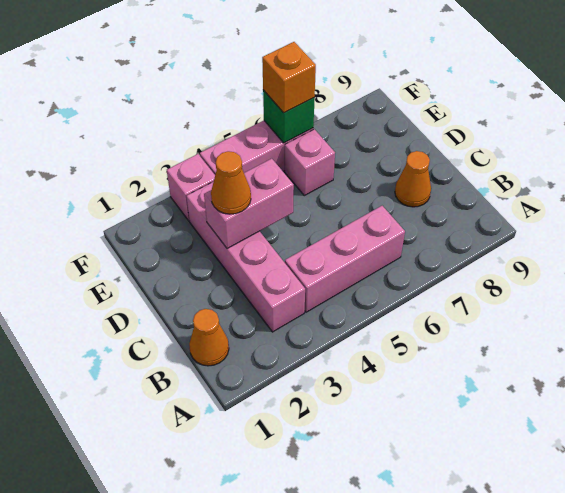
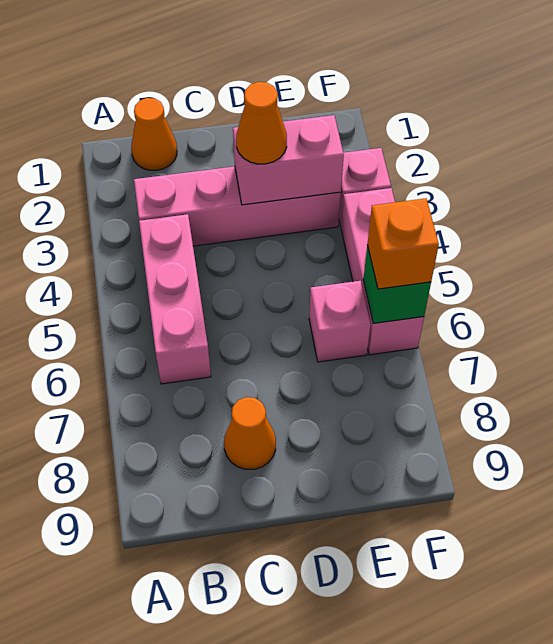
pink 1x2 brick [204,159,294,249] -> pink 1x2 brick turned to [233,115,344,205]

